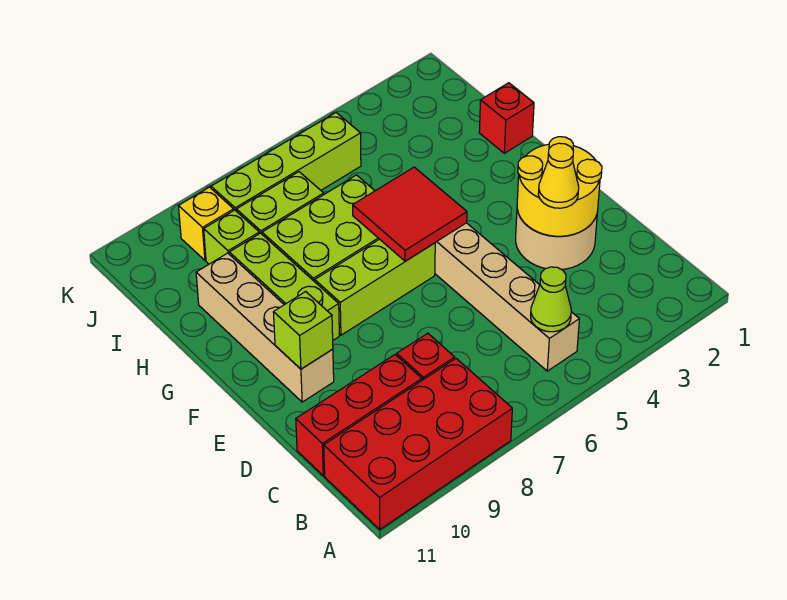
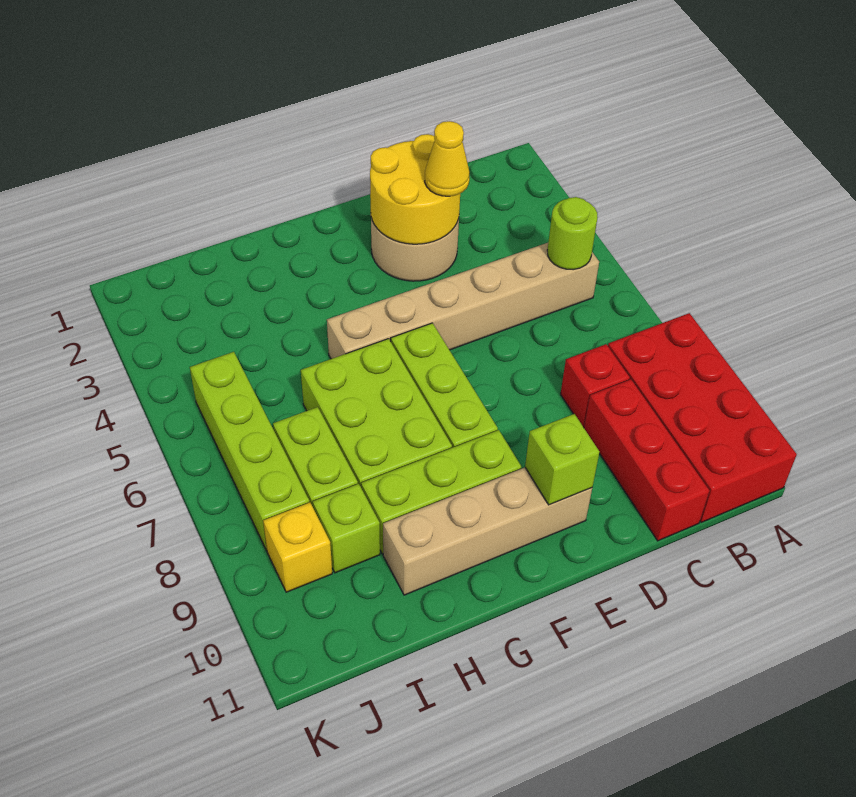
lime 1x1 cone [531,267,571,332] -> lime 1x1 round brick [547,197,598,270]
red 2x2 tile [353,167,467,261] -> none
red 1x1 brick [479,83,534,153] -> none

